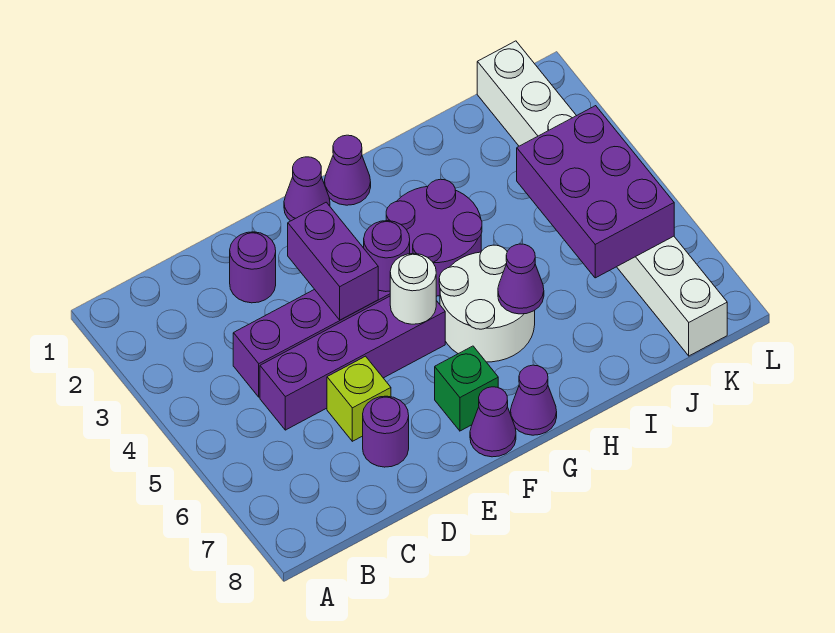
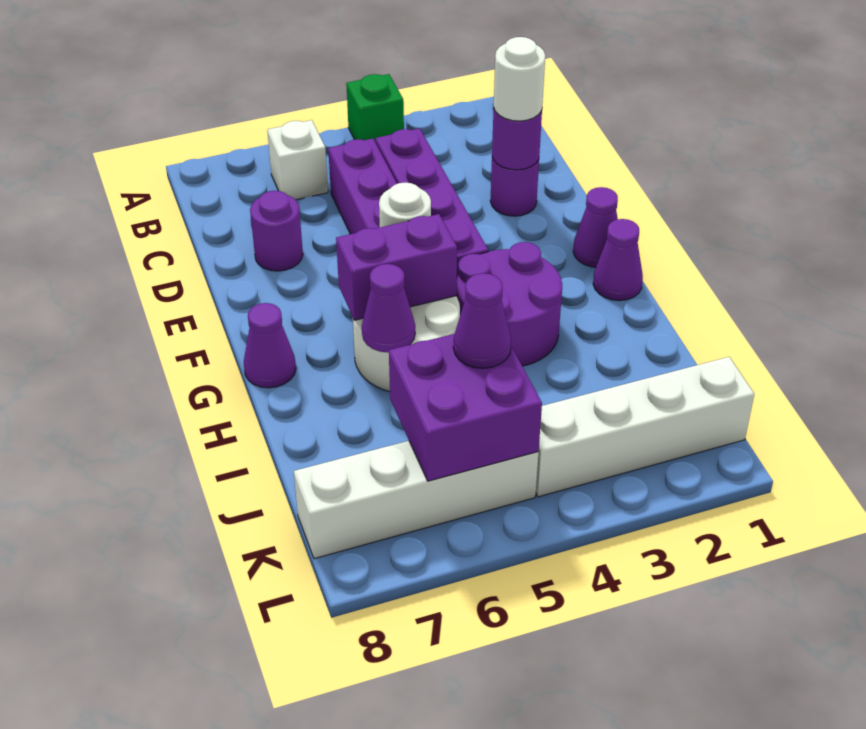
none -> white 1x1 brick [267,120,328,200]
none -> white 1x1 round brick [494,37,545,121]
lime 1x1 brick [327,356,391,441] -> none
purple 1x2 brick [288,202,378,320] -> purple 1x2 brick moved to [336,214,457,320]
purple 1x1 round brick [364,221,410,292] -> purple 1x1 round brick moved to [492,110,542,170]
green 1x1 brick [435,346,498,431] -> green 1x1 brick moved to [346,74,404,142]
purple 1x1 cone [470,387,516,457] -> purple 1x1 cone moved to [453,273,511,368]
purple 2x3 brick [517,106,674,278] -> purple 2x2 brick [389,334,542,481]

